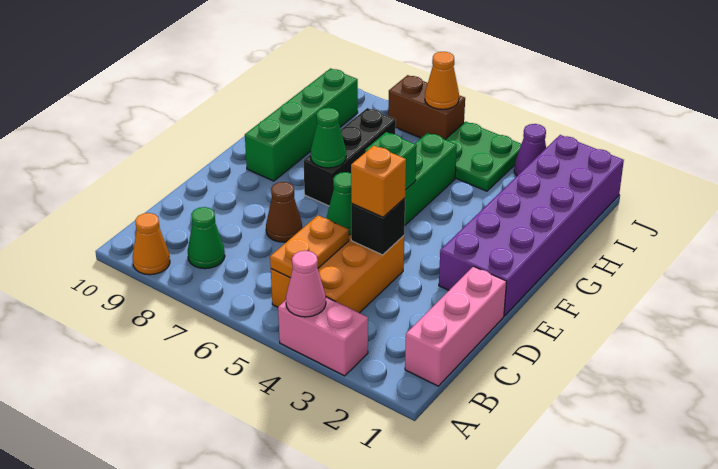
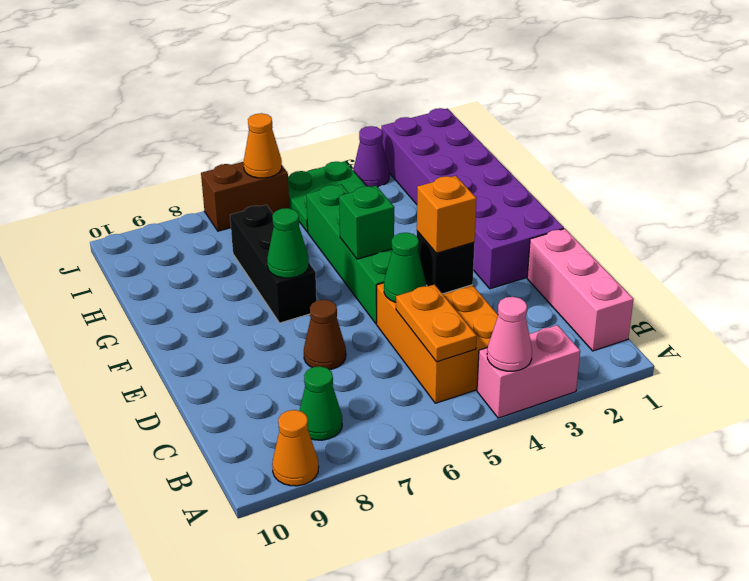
green 1x4 brick [245,68,358,181] -> none

